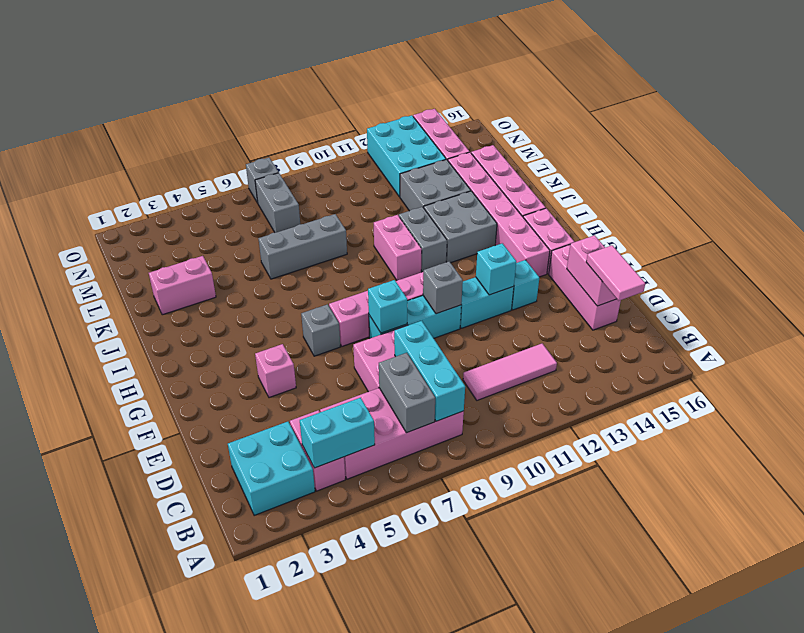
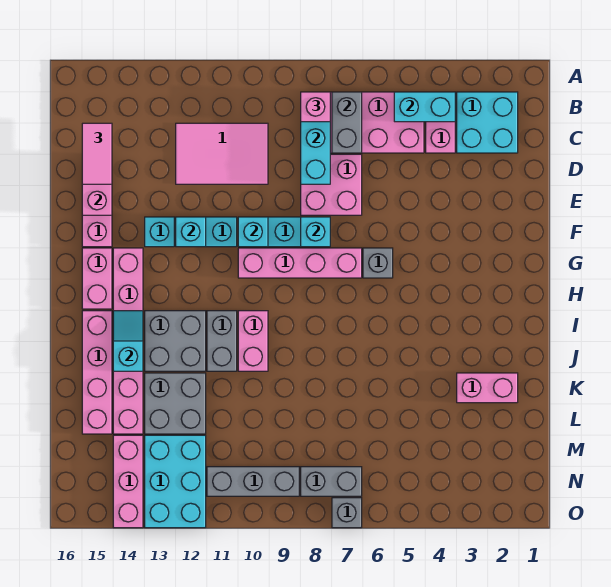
pink 1x3 tile [463,344,557,400] -> pink 2x3 tile [176,123,268,184]
pink 1x1 brick [255,344,296,398] -> pink 1x1 brick moved to [301,92,330,122]
grey 1x1 brick [423,262,463,314] -> cyan 1x1 brick [238,217,268,247]
none -> cyan 1x2 slope [113,311,143,371]
grey 1x3 brick [258,214,347,279] -> grey 1x3 brick moved to [207,467,299,496]
grey 1x2 brick [255,173,300,232] -> grey 1x2 brick turned to [301,467,362,496]

